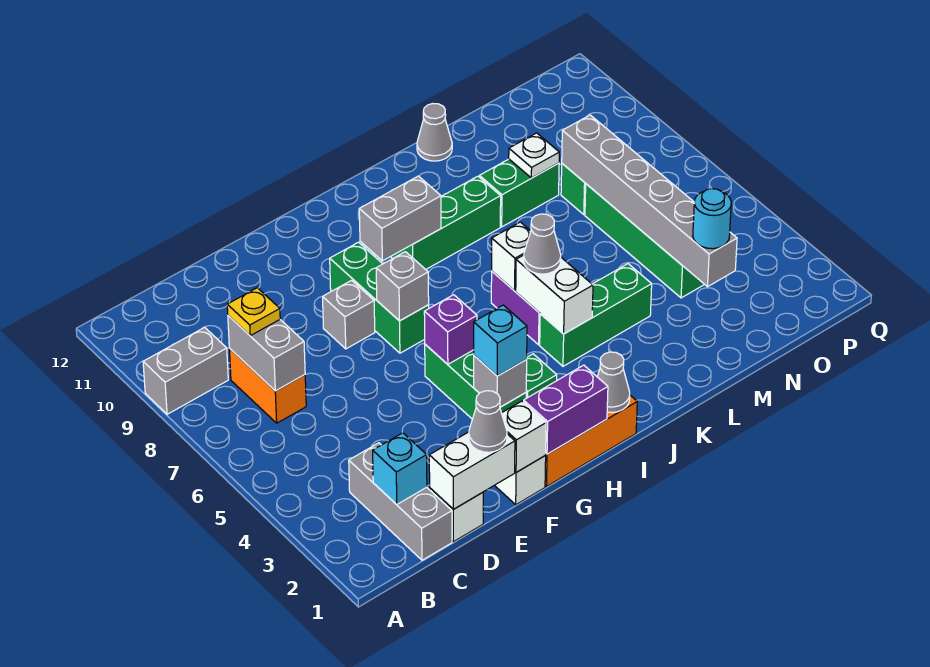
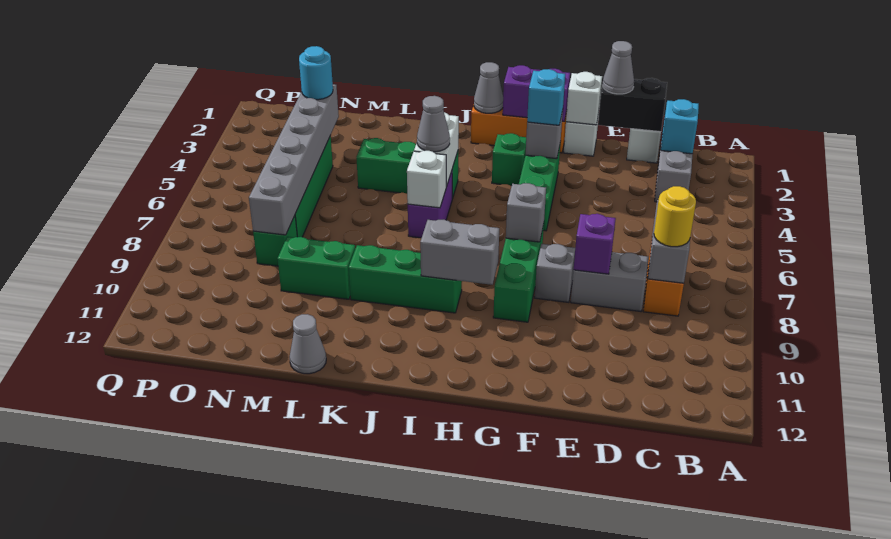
grey 1x2 brick [143,327,228,414] -> grey 1x2 brick moved to [571,252,648,311]
yellow 1x1 plate [227,288,280,336] -> yellow 1x1 round brick [654,186,696,247]
white 1x2 brick [429,432,515,509] -> black 1x2 brick [598,78,667,132]
purple 1x1 brick [424,295,477,364] -> purple 1x1 brick moved to [574,214,616,274]
white 1x1 plate [509,133,559,178] -> none

